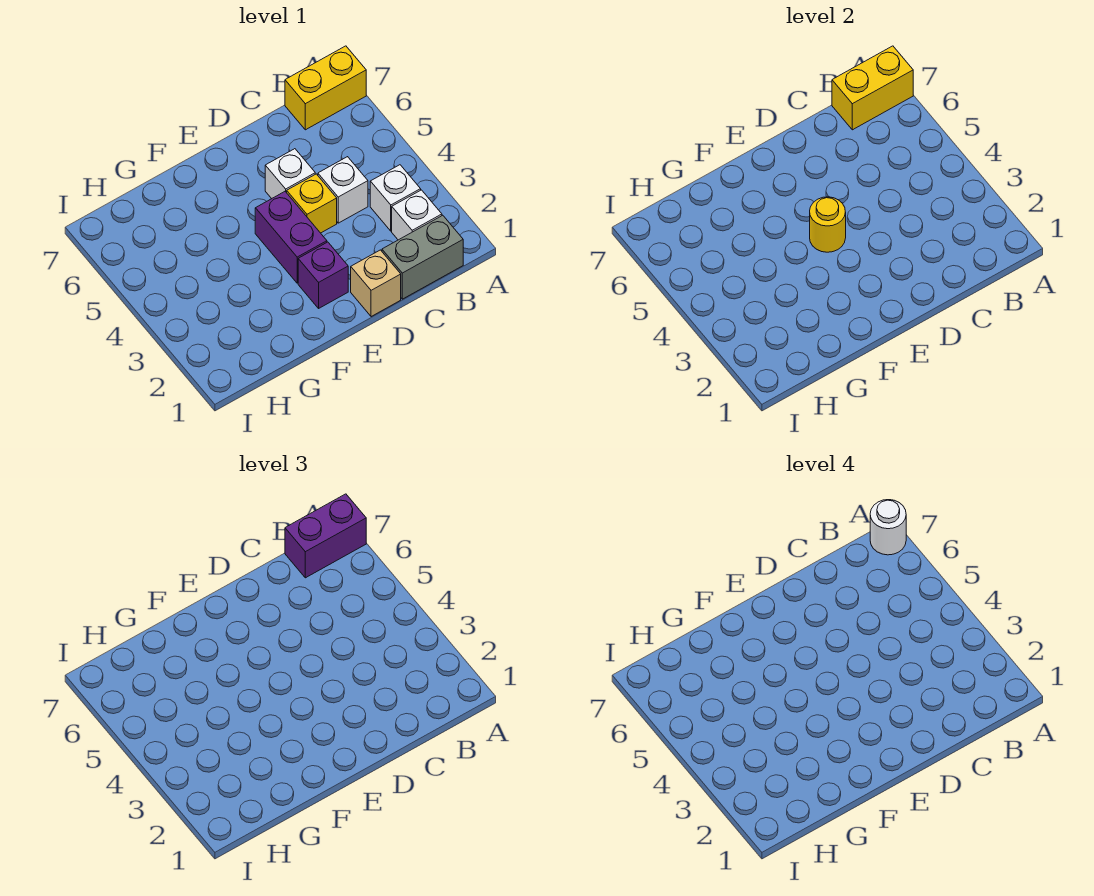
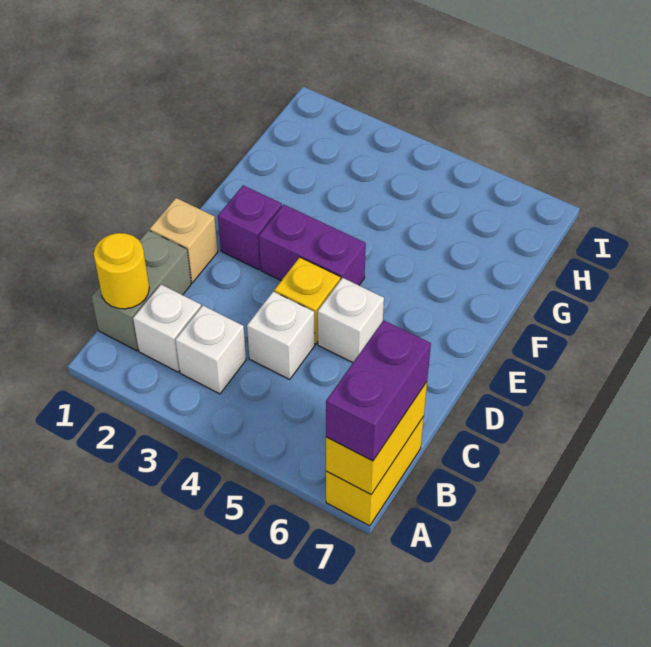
white 1x1 round brick [870,500,906,555] -> none
yellow 1x1 round brick [810,197,846,252] -> yellow 1x1 round brick moved to [94,233,149,309]

